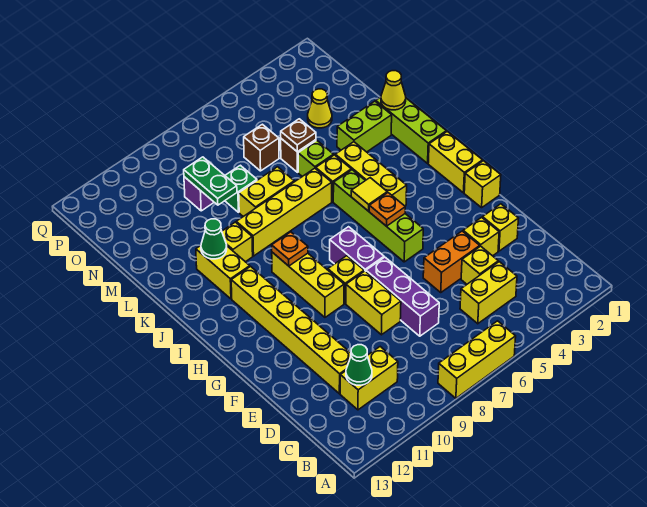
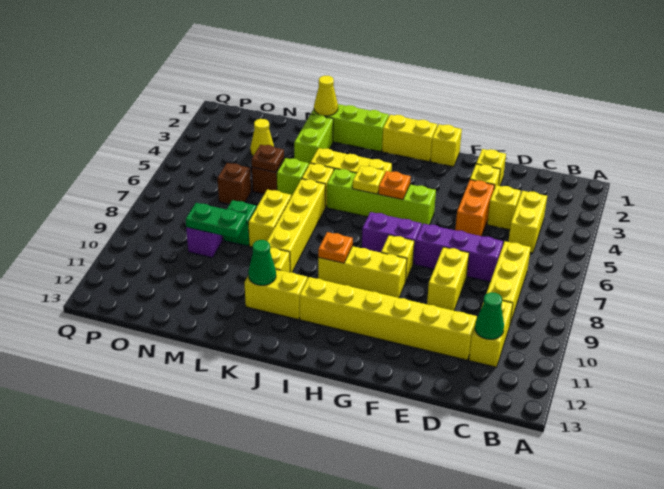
yellow 1x3 brick [438,321,516,398] -> yellow 1x3 brick moved to [487,241,531,324]
yellow 1x2 brick [346,271,401,335] -> yellow 1x2 brick turned to [427,247,469,311]
yellow 1x1 tile [351,178,387,211] -> yellow 1x1 plate [353,166,385,194]

